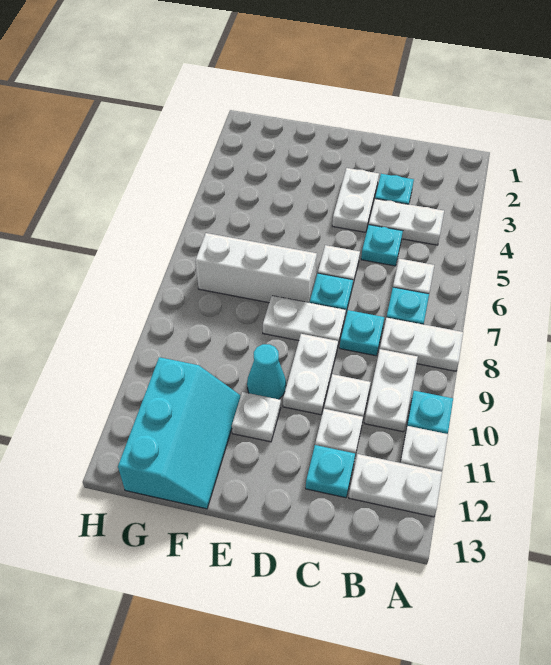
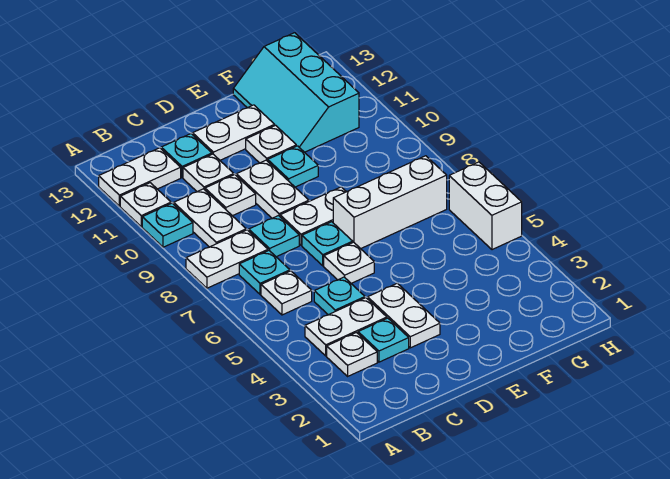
none -> white 1x1 plate [327,333,377,376]
none -> white 1x2 plate [193,105,275,160]
cyan 1x1 cone [247,344,286,399] -> cyan 1x1 plate [268,146,318,187]
none -> white 1x2 brick [449,162,522,250]

